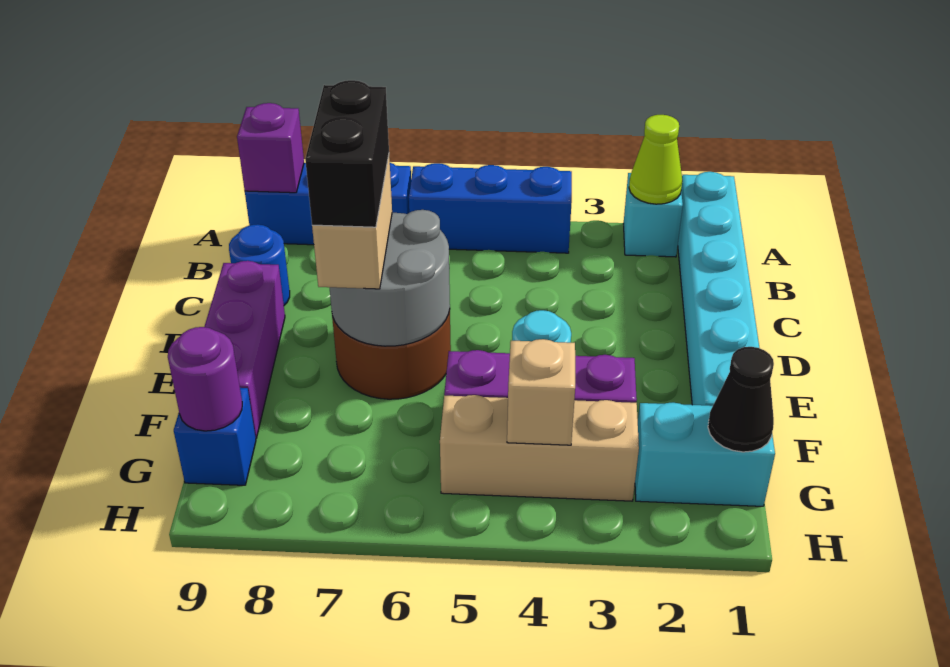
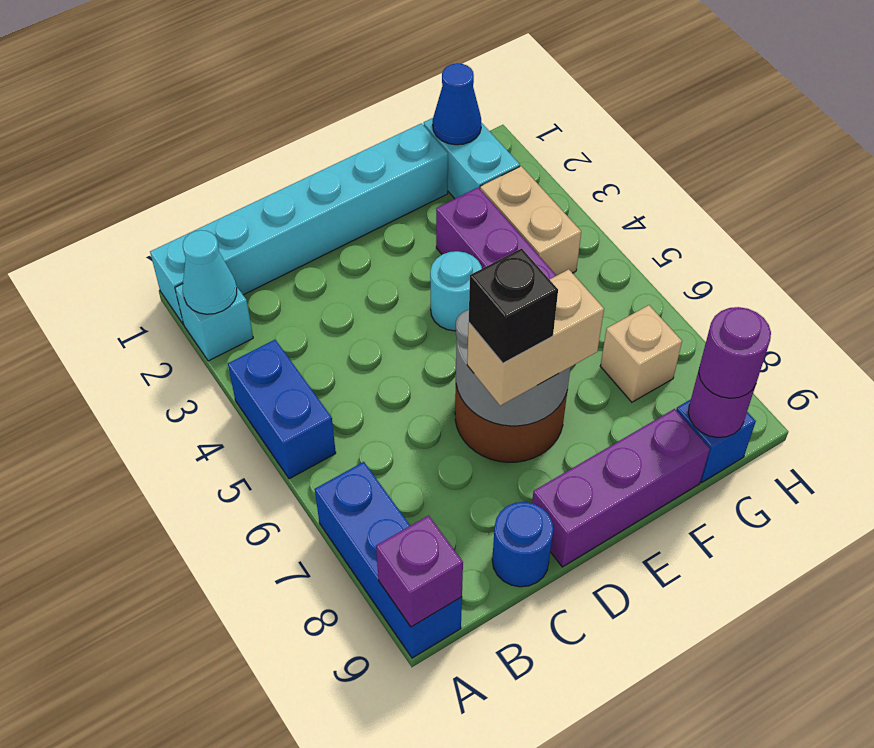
lime 1x1 cone [629,115,682,204] -> cyan 1x1 cone [183,230,237,314]
blue 1x3 brick [409,163,572,253] -> blue 1x2 brick [228,340,336,479]
black 1x2 brick [305,80,389,227] -> black 1x1 brick [469,248,558,363]
black 1x1 cone [708,347,774,452] -> blue 1x1 cone [433,63,481,145]
tan 1x3 brick [440,395,639,501] -> tan 1x2 brick [480,166,581,275]
tan 1x1 brick [507,339,575,445] -> tan 1x1 brick moved to [600,305,682,402]
none -> purple 1x1 round brick [699,307,771,398]

